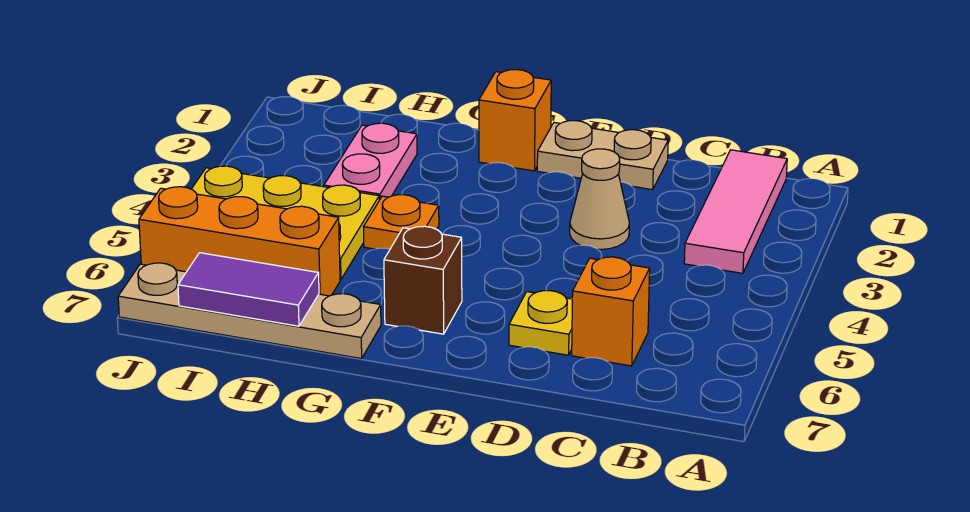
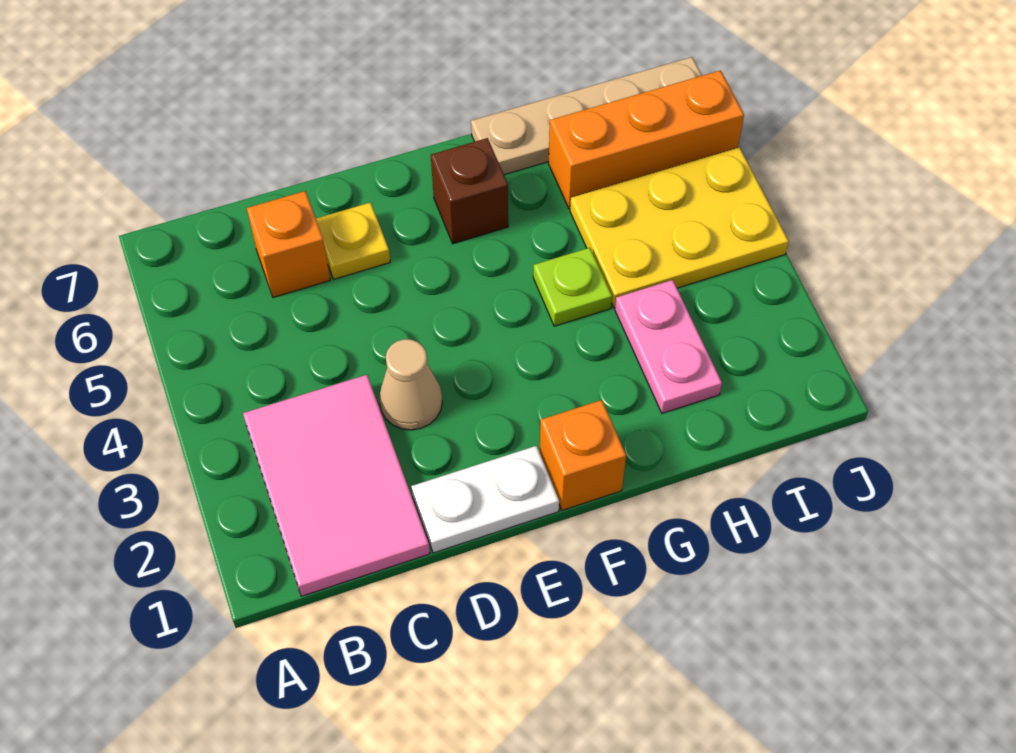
pink 1x3 tile [684,150,787,273] -> pink 2x3 tile [243,375,430,596]
tan 1x2 plate [537,121,668,190] -> white 1x2 plate [411,446,559,553]
orange 1x1 plate [364,195,439,249] -> lime 1x1 plate [533,248,612,326]
purple 1x2 tile [178,253,319,326] -> none

